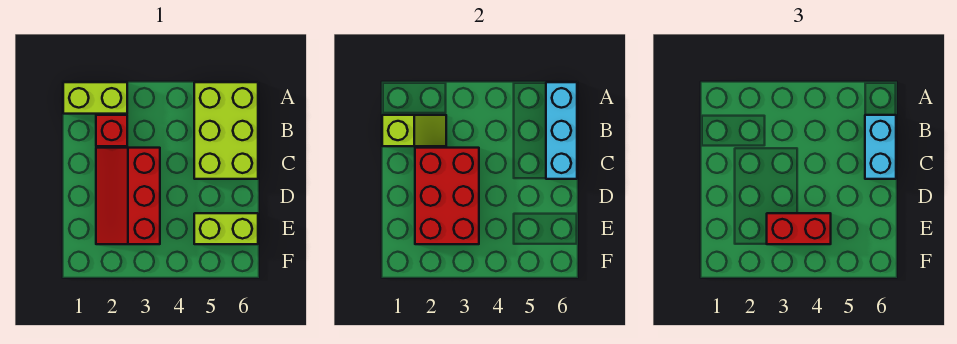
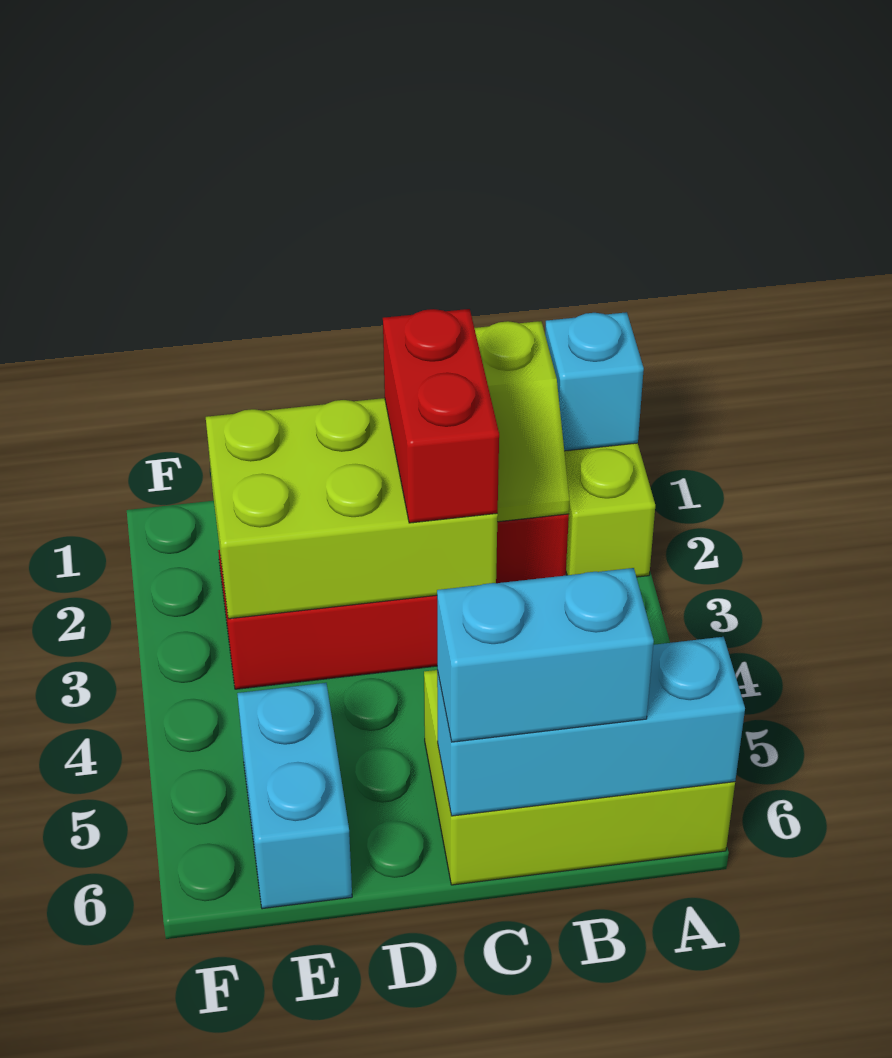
none -> cyan 1x1 brick [545,312,644,451]
red 2x3 brick [415,148,479,244] -> lime 2x3 brick [206,398,498,619]
red 1x2 brick [767,213,831,244] -> red 1x2 brick moved to [383,309,499,523]
lime 1x2 brick [194,213,258,244] -> cyan 1x2 brick [237,683,352,909]

